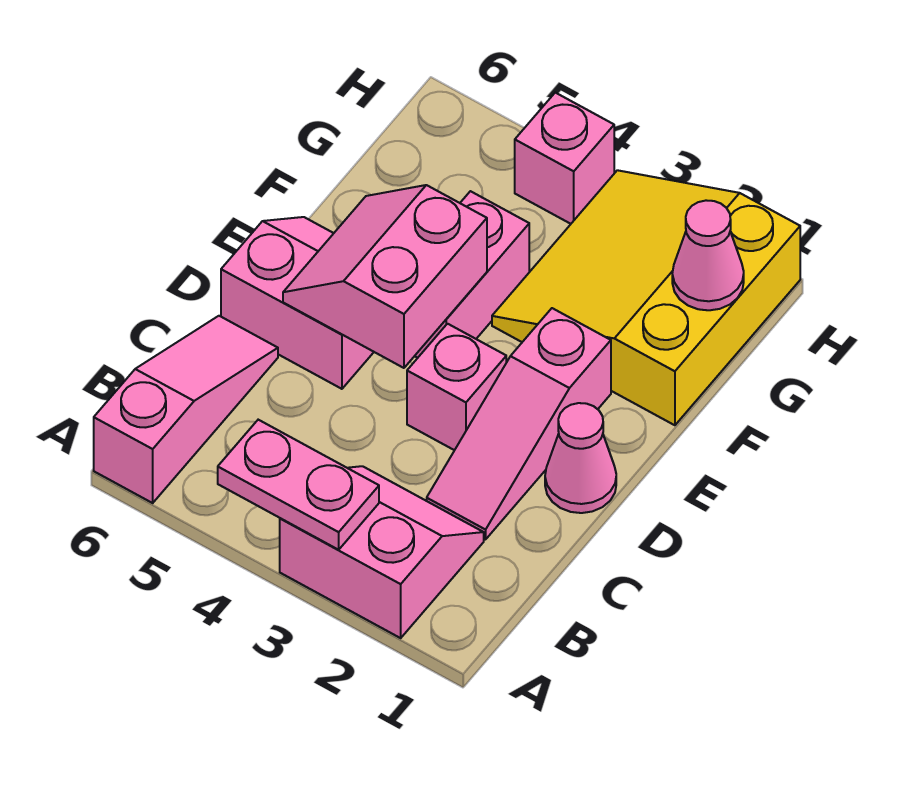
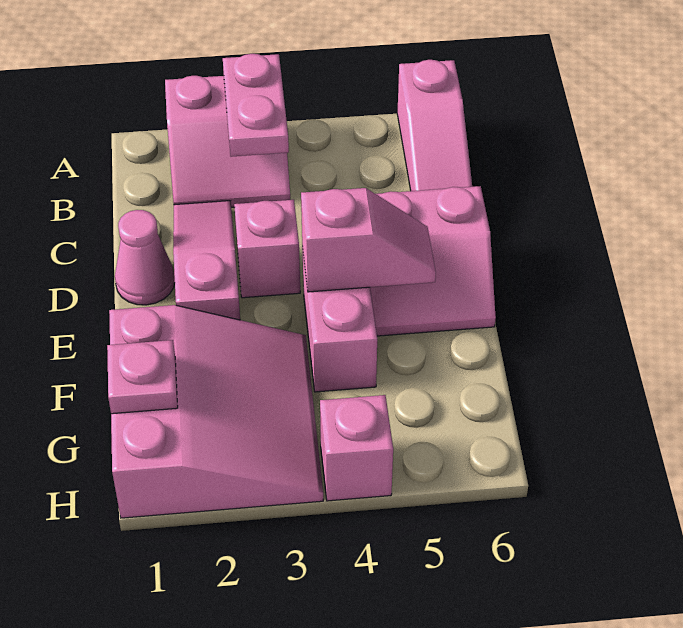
pink 1x2 plate [218,420,379,550] -> pink 1x2 plate turned to [223,54,289,157]
pink 2x2 slope [283,185,487,368] -> pink 1x2 slope [301,188,436,292]
yellow 3x3 slope [492,170,800,425] -> pink 3x3 slope [109,305,323,518]
pink 1x1 cone [672,200,744,310] -> pink 1x1 plate [107,340,178,414]

